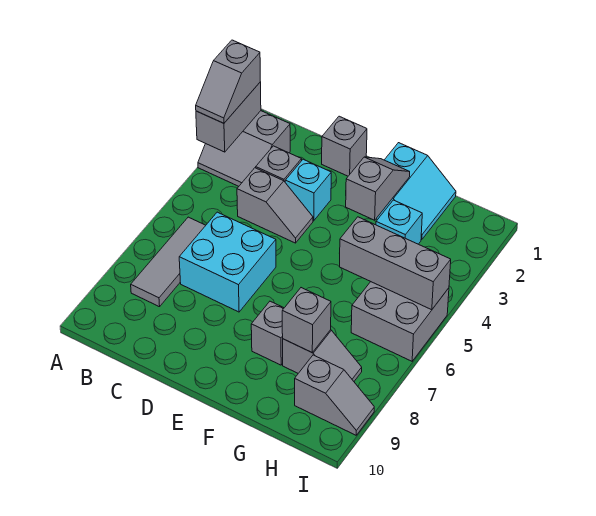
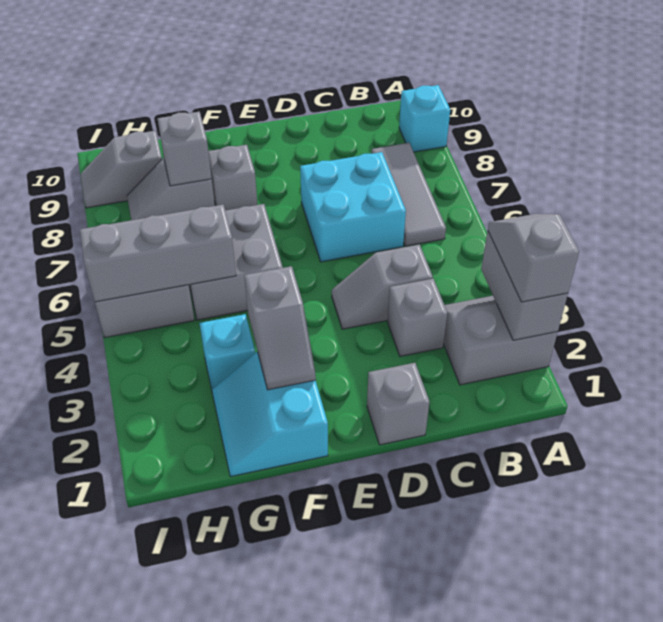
cyan 1x1 brick [285,159,331,221] -> cyan 1x1 brick moved to [399,85,450,152]
none -> grey 2x2 brick [189,204,283,320]

